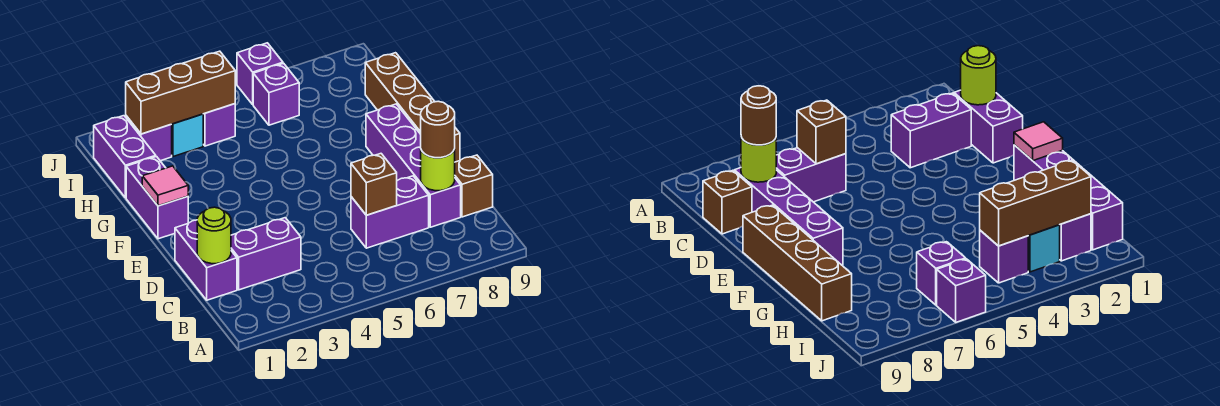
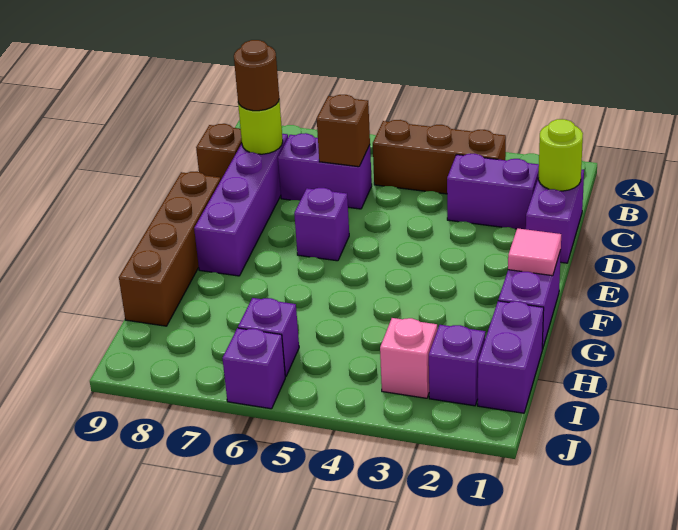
brown 1x3 brick [126,51,235,134] -> brown 1x3 brick moved to [373,120,506,194]
cyan 1x1 brick [171,114,203,157] -> pink 1x1 brick [380,318,437,398]
purple 1x1 brick [203,104,235,146] -> purple 1x1 brick moved to [294,188,349,261]

